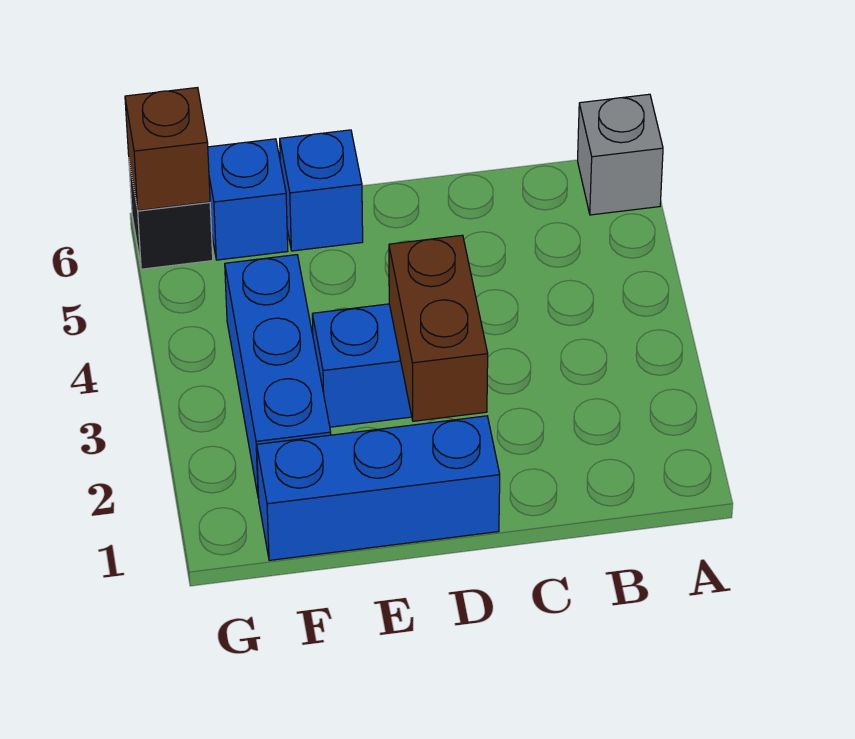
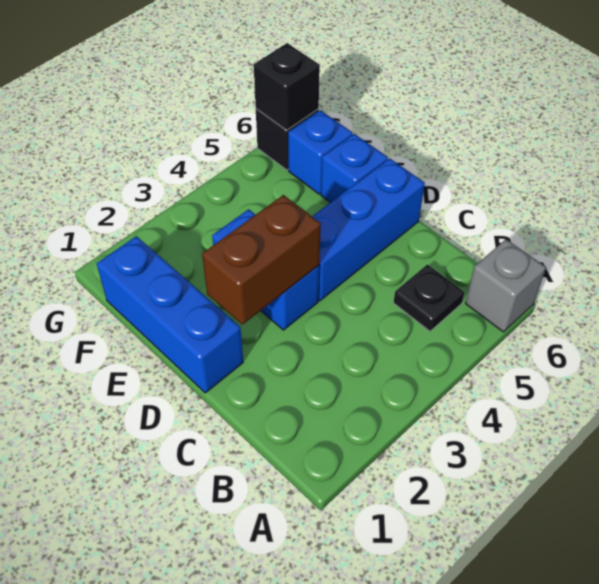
none -> black 1x1 plate [394,264,464,331]
blue 1x3 brick [225,255,331,498] -> blue 1x3 brick moved to [312,158,425,301]
brown 1x1 brick [125,88,210,211] -> black 1x1 brick [254,43,320,130]

